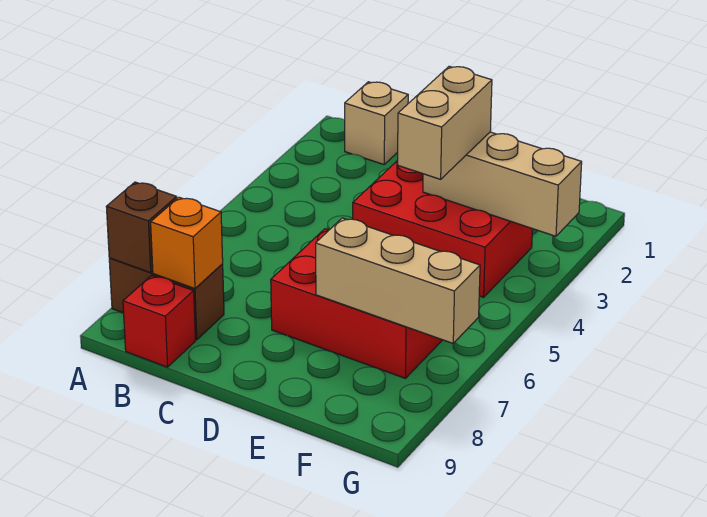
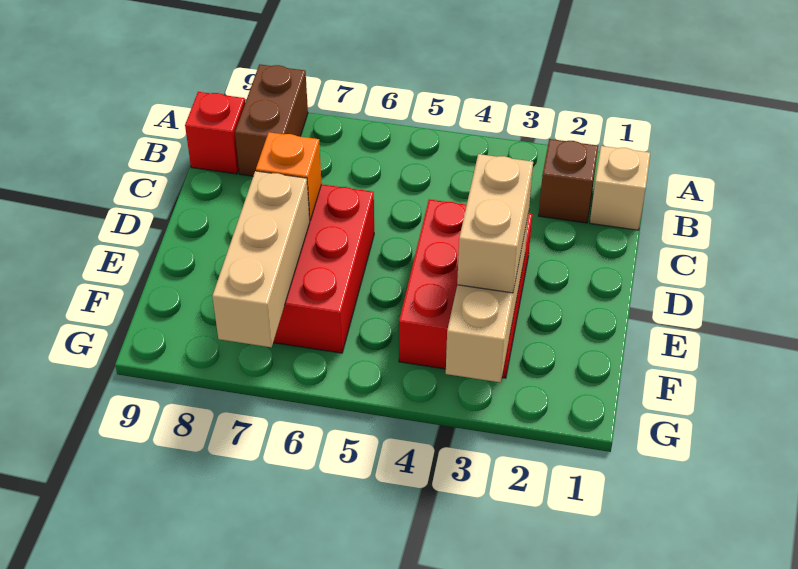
brown 1x1 brick [106,182,177,273] -> brown 1x1 brick moved to [539,139,598,223]
orange 1x1 brick [151,197,223,289] -> orange 1x1 brick moved to [256,132,322,220]
tan 1x2 brick [398,66,492,179] -> tan 1x2 brick turned to [457,154,533,293]

